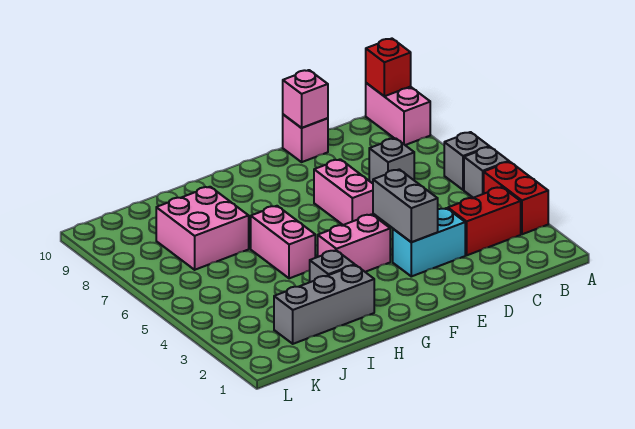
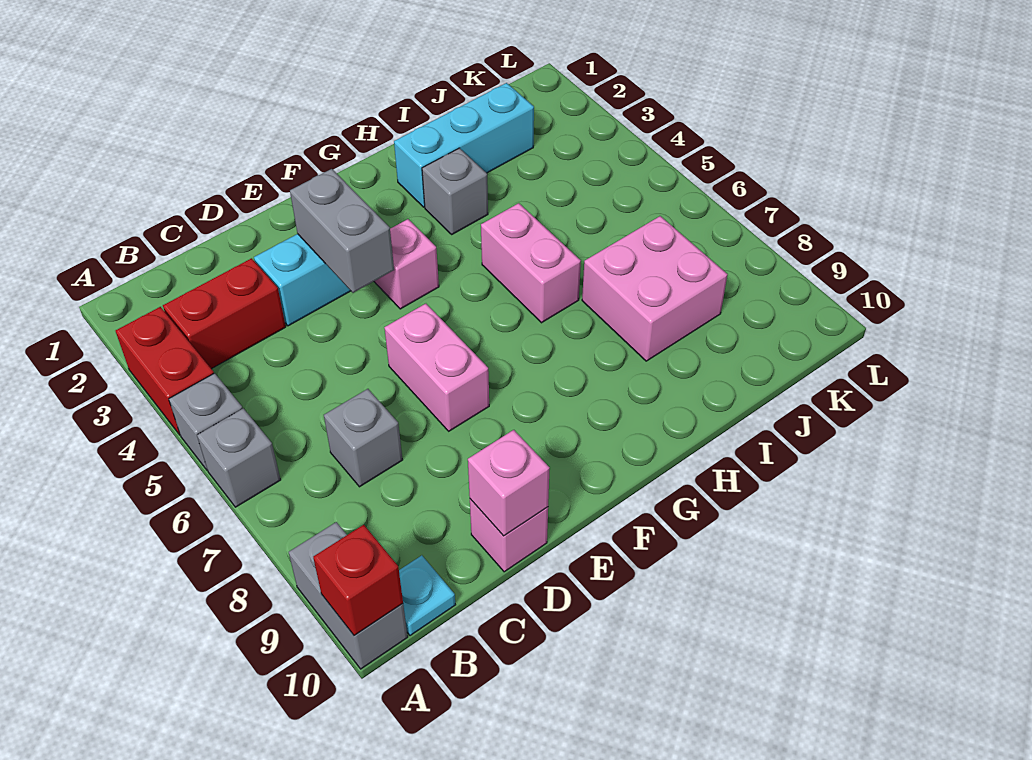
pink 1x2 brick [366,83,430,145] -> grey 1x2 brick [289,522,408,669]
none -> cyan 1x1 plate [399,555,455,636]
pink 1x2 brick [318,214,390,272] -> pink 1x1 brick [374,219,439,309]
grey 1x3 brick [274,265,374,344] -> cyan 1x3 brick [394,83,534,207]

